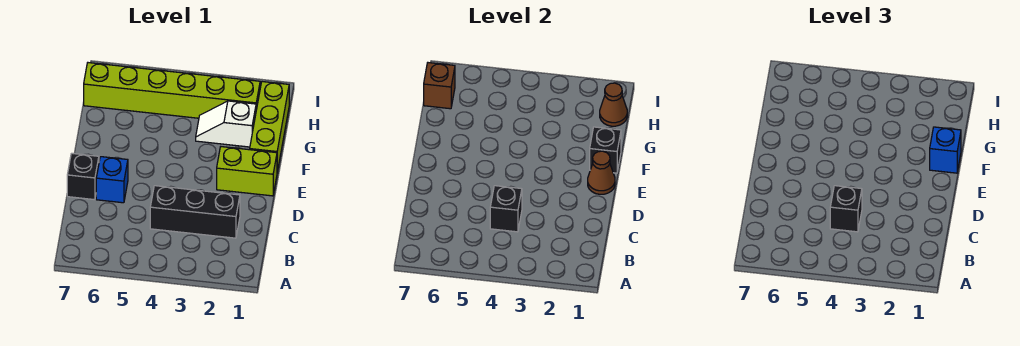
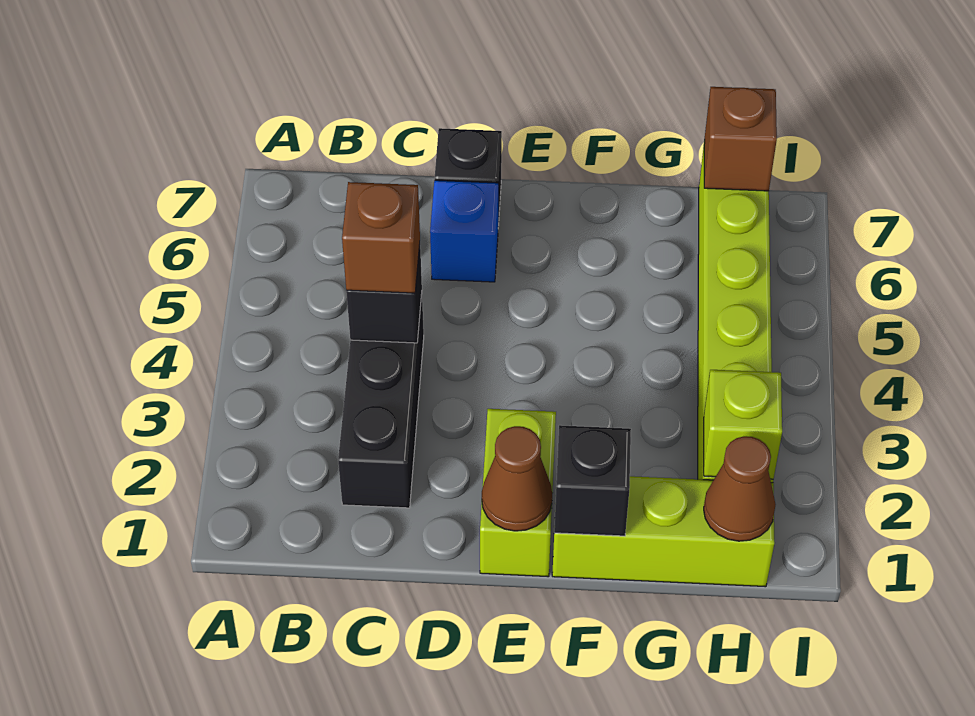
black 1x1 brick [830,186,862,232] -> brown 1x1 brick [342,182,420,293]
blue 1x1 brick [930,127,961,173] -> none
white 1x2 slope [196,101,256,147] -> none
none -> lime 1x1 brick [704,370,782,479]

